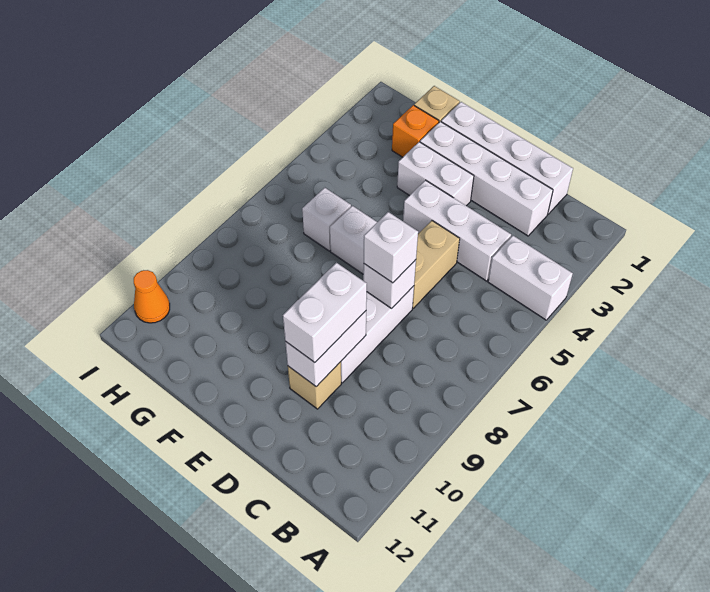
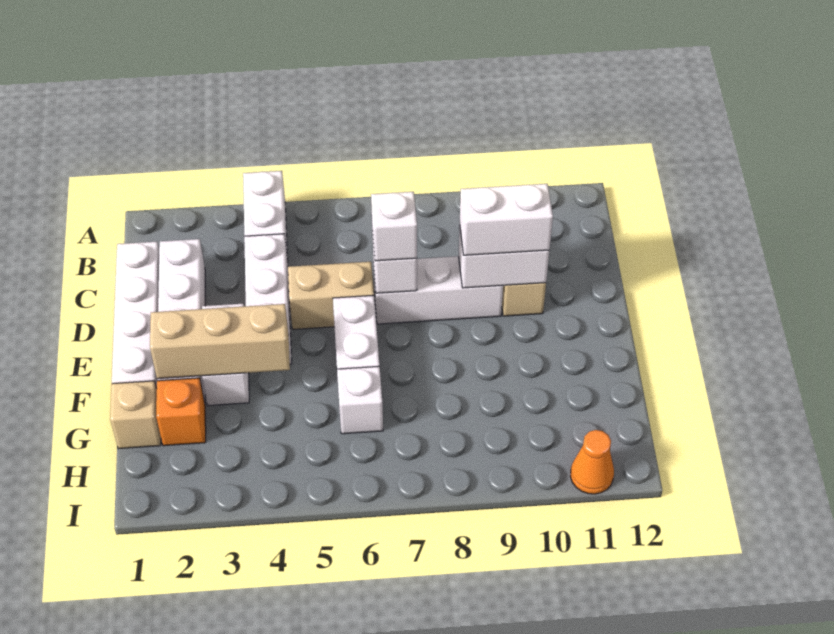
none -> tan 1x3 brick [150,304,290,379]

